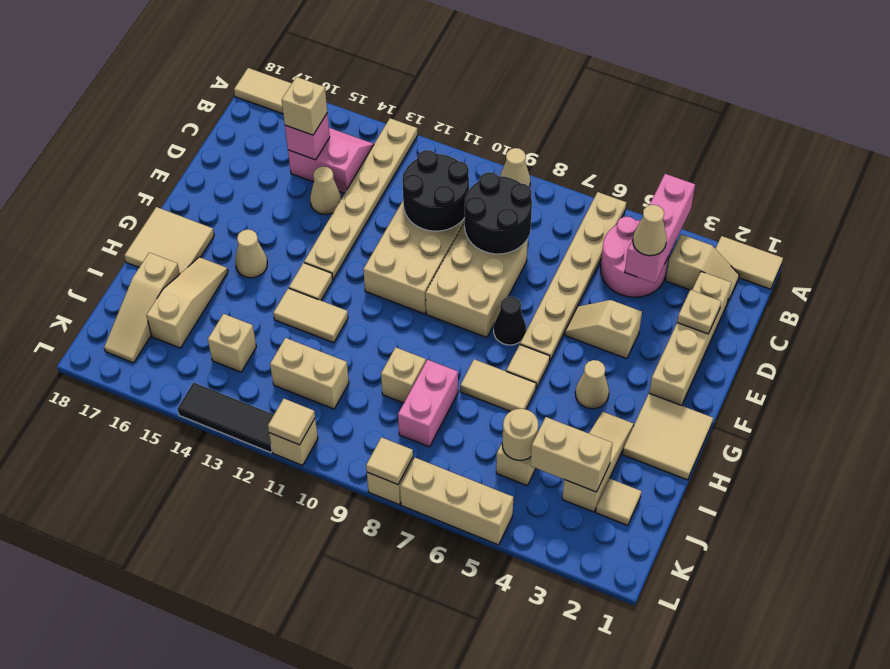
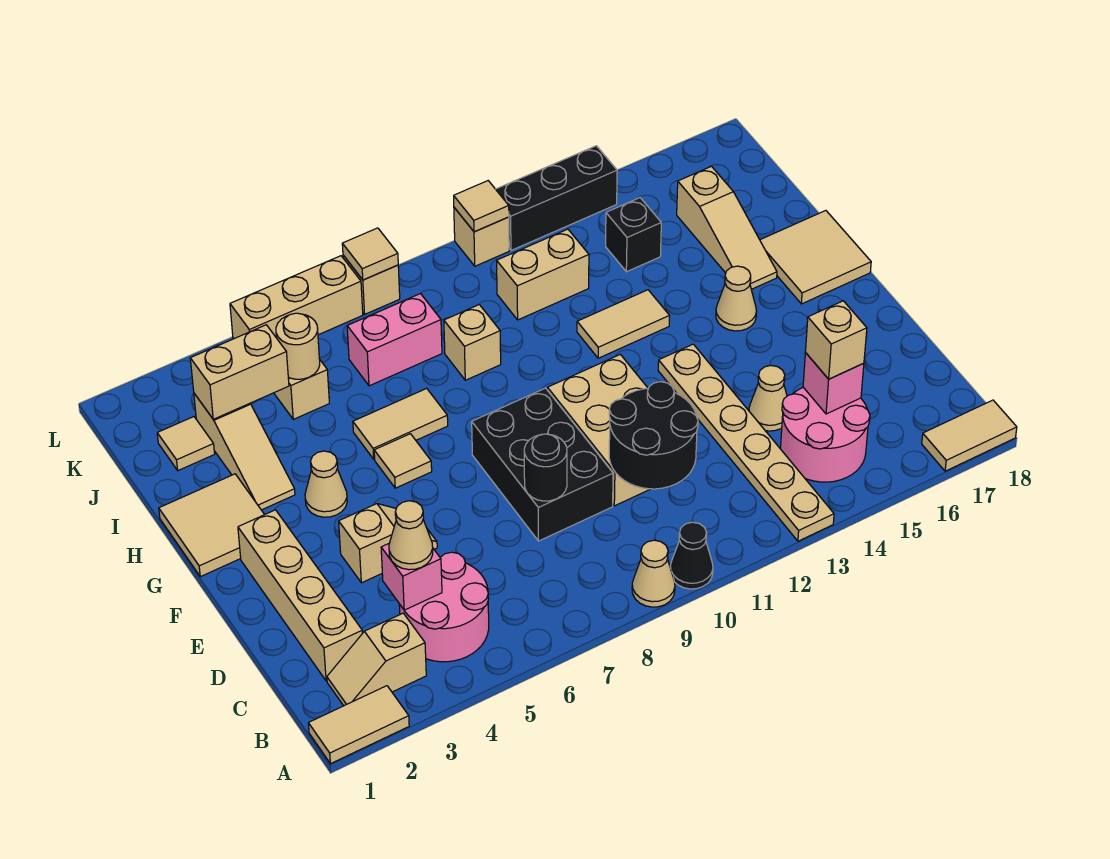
pink 1x3 brick [625,174,695,283] -> pink 1x1 brick [381,544,442,610]
tan 1x6 plate [520,192,626,361] -> none
pink 2x2 slope [288,128,374,193] -> pink 2x2 round brick [781,387,870,482]
black 2x2 round brick [465,172,532,254] -> black 1x1 round brick [524,434,567,501]
tan 1x1 plate [677,290,721,334] -> none
tan 2x3 brick [426,222,528,338] -> black 2x3 brick [472,388,613,541]
black 1x1 cone [494,297,526,345] -> black 1x1 cone moved to [670,522,713,589]
tan 1x1 tile [289,263,333,300] -> none
pink 1x2 brick [398,360,458,447] -> pink 1x2 brick turned to [347,293,442,386]
tan 1x3 slope [104,253,180,363] -> none
tan 1x1 brick [208,314,256,372] -> black 1x1 brick [606,198,661,272]
black 1x3 tile [177,383,274,453] -> black 1x3 brick [496,146,617,250]

